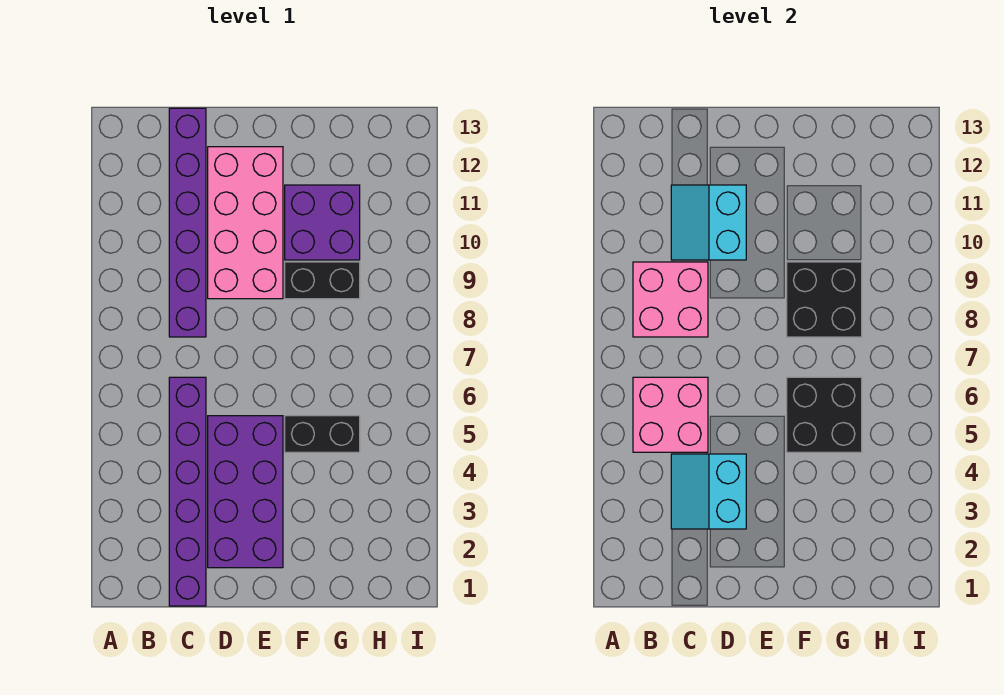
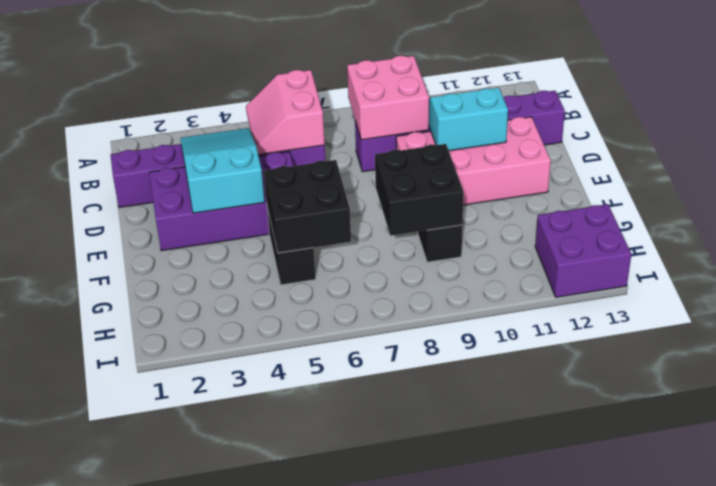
pink 2x2 brick [633,377,708,452] -> pink 2x2 slope [246,70,325,155]
cyan 2x2 slope [671,454,746,529] -> cyan 2x3 slope [180,128,265,213]
purple 2x2 brick [285,185,360,260] -> purple 2x2 brick moved to [535,204,631,297]

